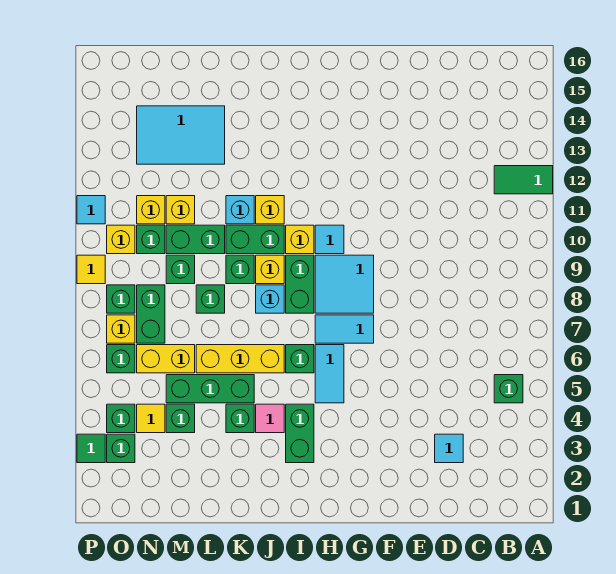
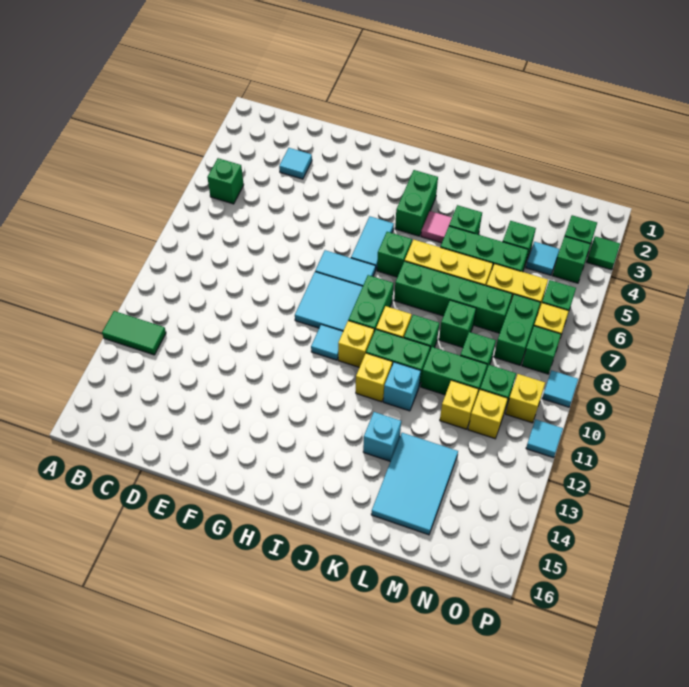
none -> green 1x4 brick [394,261,512,333]
cyan 1x1 brick [256,285,284,313] -> cyan 1x1 brick moved to [363,412,401,461]
cyan 2x3 tile [137,106,225,164] -> cyan 2x3 tile turned to [371,433,458,535]
yellow 1x1 tile [137,404,165,433] -> cyan 1x1 tile [526,242,560,275]
yellow 1x1 tile [77,255,105,284] -> cyan 1x1 tile [542,370,578,407]

